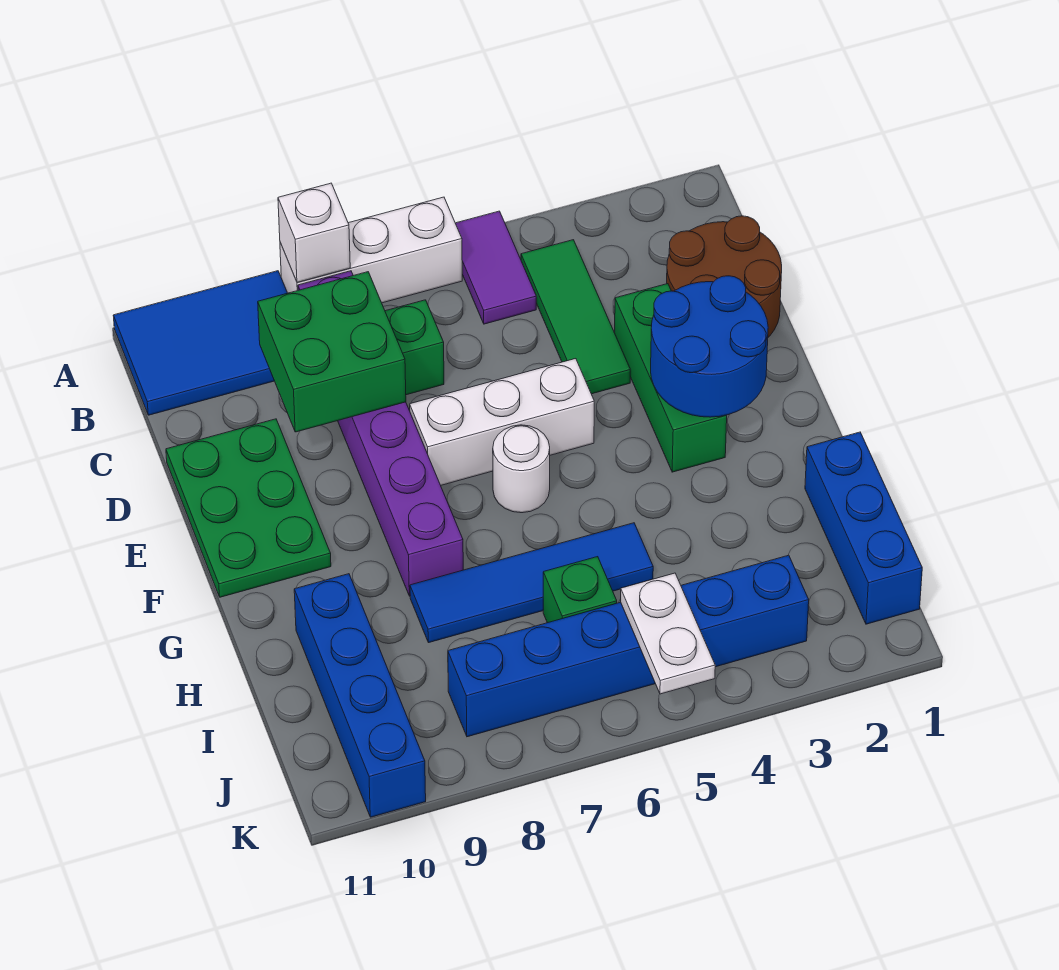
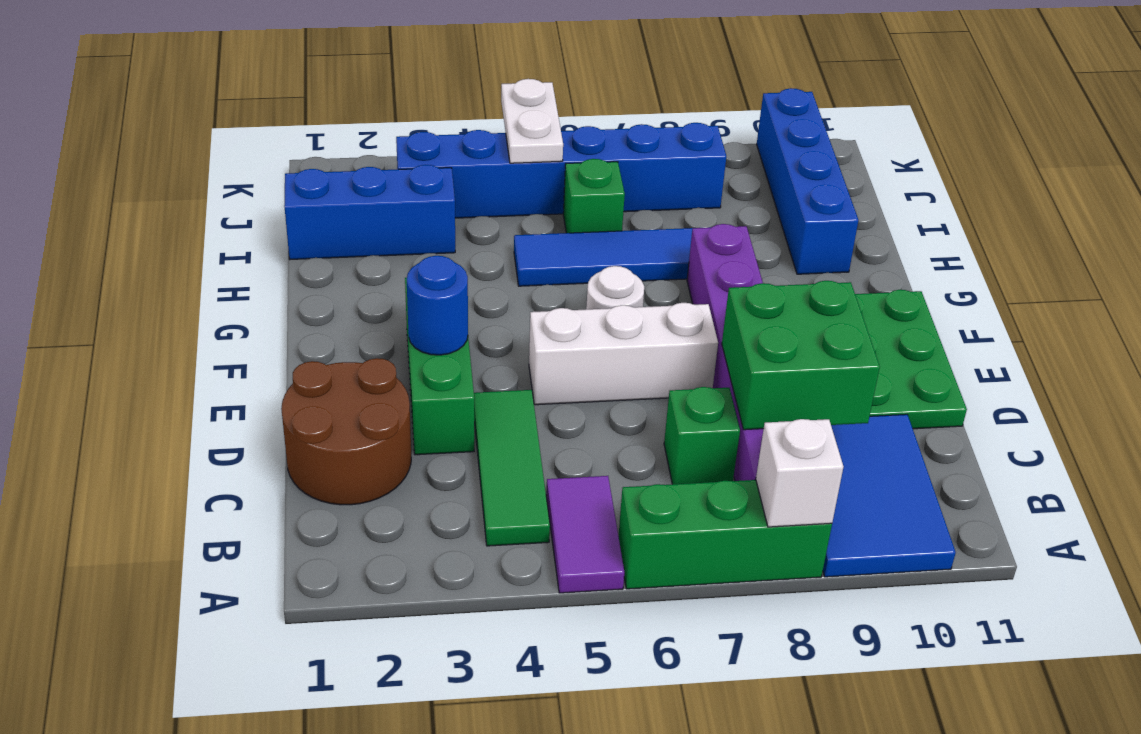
white 1x3 brick [280,197,462,303] -> green 1x3 brick [618,480,832,589]
blue 2x3 tile [113,271,287,415] -> blue 2x3 tile turned to [823,414,956,577]
blue 2x2 round brick [651,276,768,417] -> blue 1x1 round brick [407,256,468,355]
blue 1x3 brick [805,432,922,624] -> blue 1x3 brick turned to [284,165,455,259]

